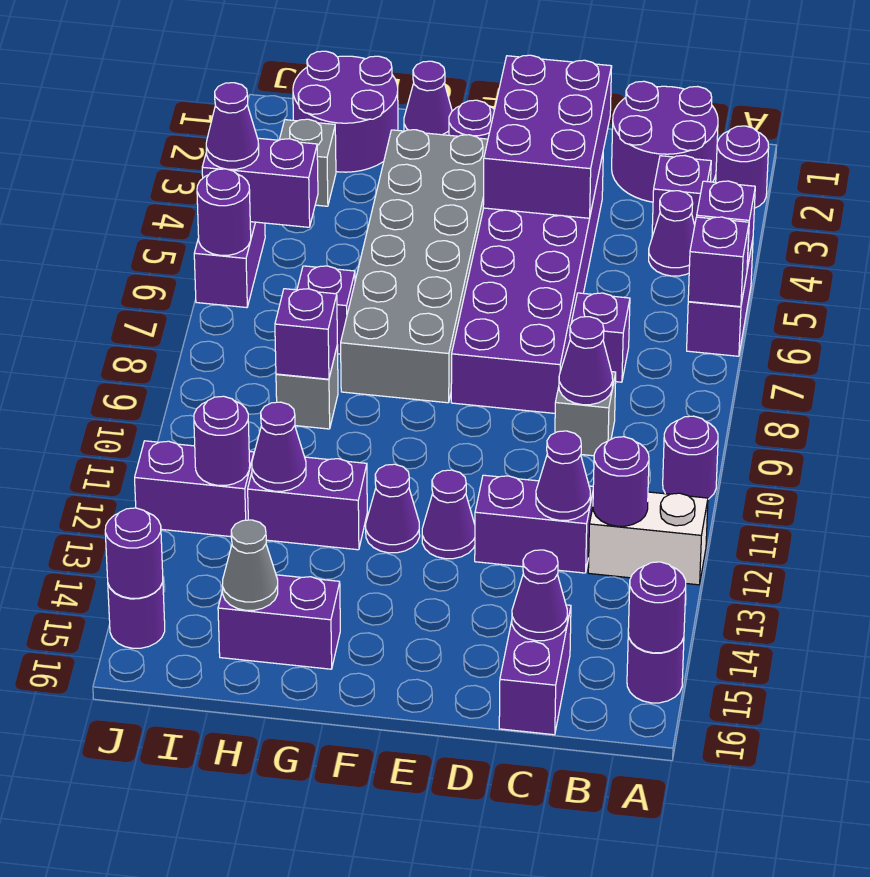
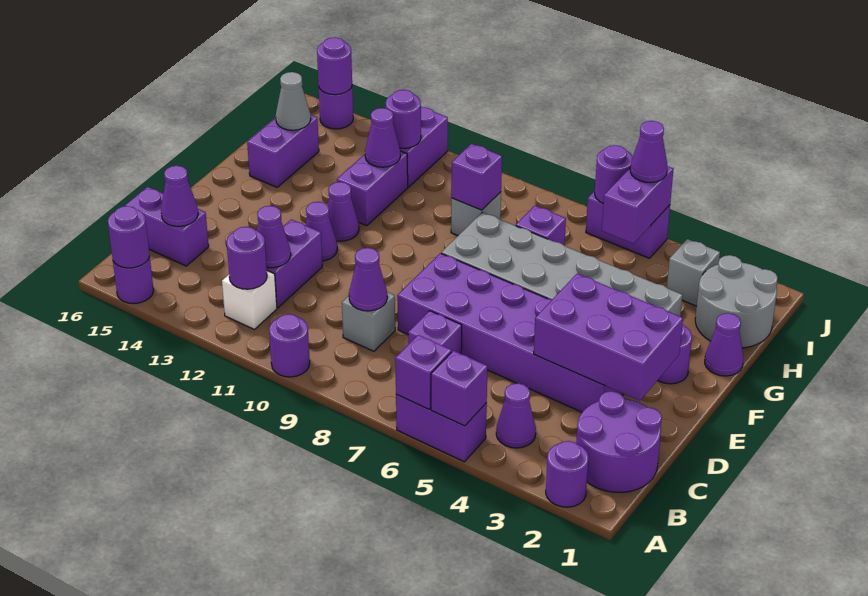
white 1x2 brick [588,492,708,585] -> white 1x1 brick [222,271,277,330]
purple 1x1 brick [652,155,711,237] -> none
purple 2x2 round brick [293,51,398,172] -> grey 2x2 round brick [695,255,778,348]

